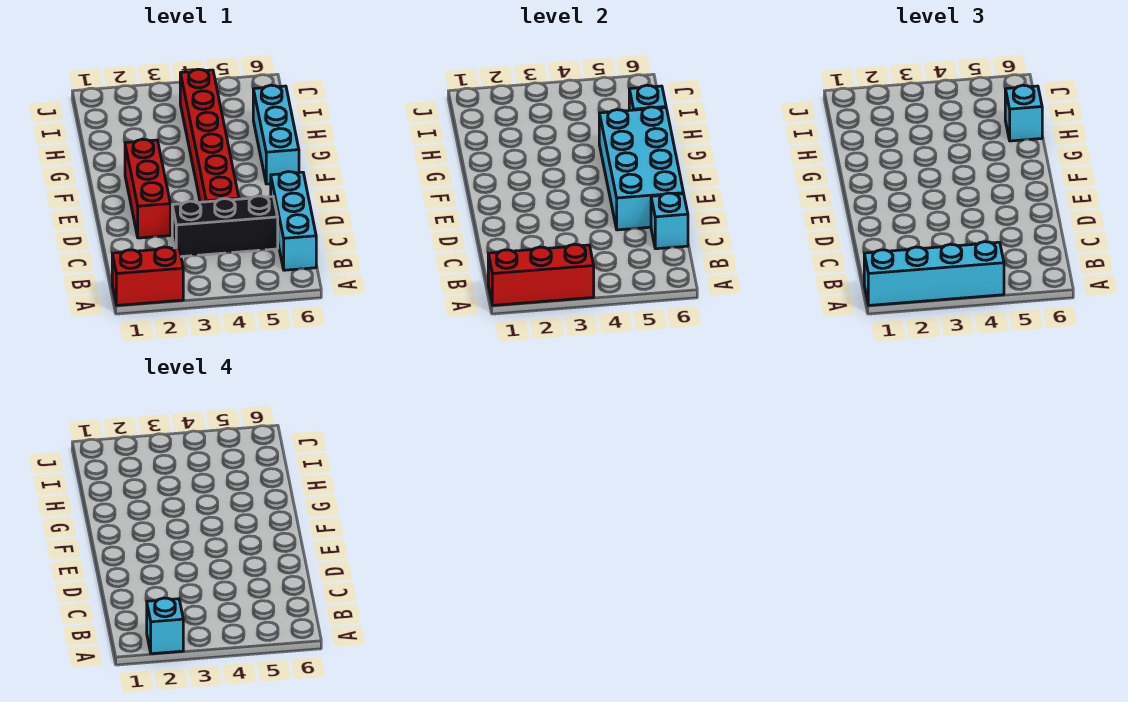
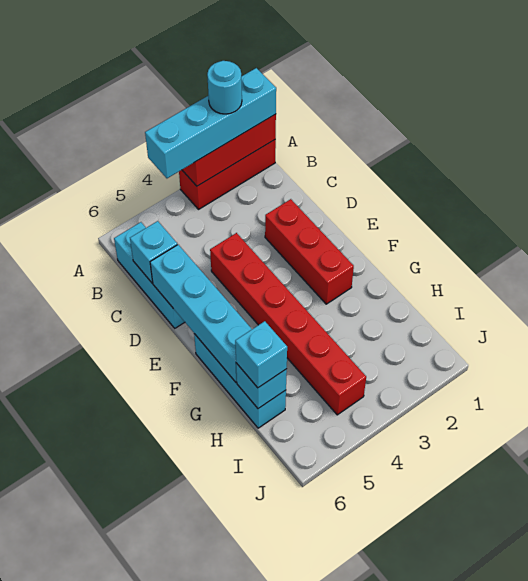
red 1x2 brick [112,247,183,305] -> red 1x3 brick [179,140,276,209]
cyan 1x1 brick [147,598,183,654] -> cyan 1x1 round brick [207,61,242,114]
black 1x3 brick [172,196,278,257] -> none
cyan 2x4 brick [599,107,684,230] -> cyan 1x4 brick [150,245,252,382]

